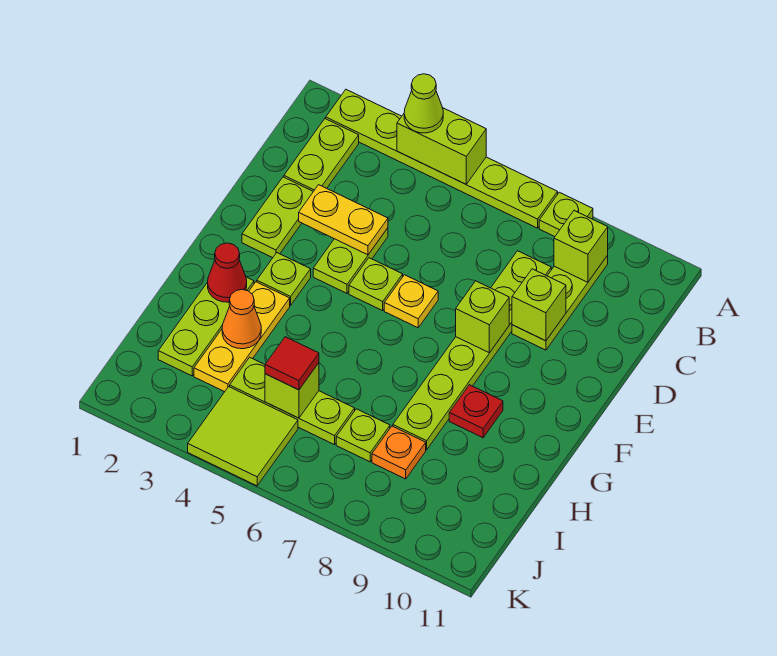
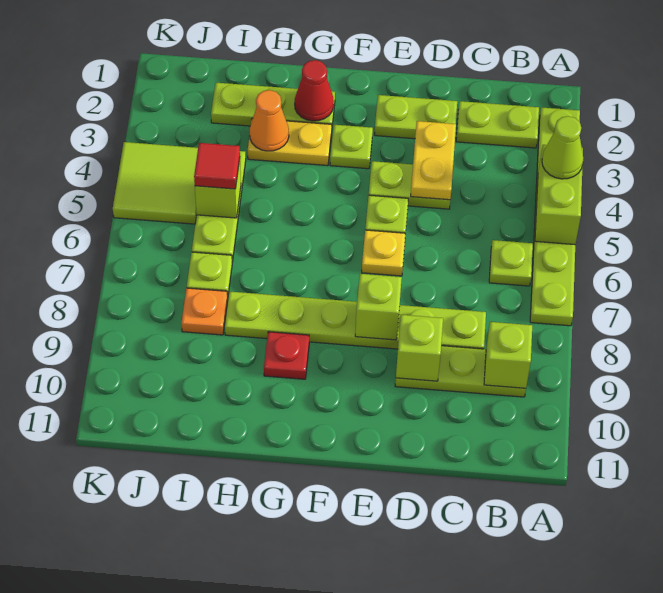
lime 1x1 plate [539,192,593,237] -> lime 1x1 plate moved to [489,240,533,286]
yellow 1x3 plate [194,282,290,392] -> yellow 1x2 plate [248,118,332,166]

